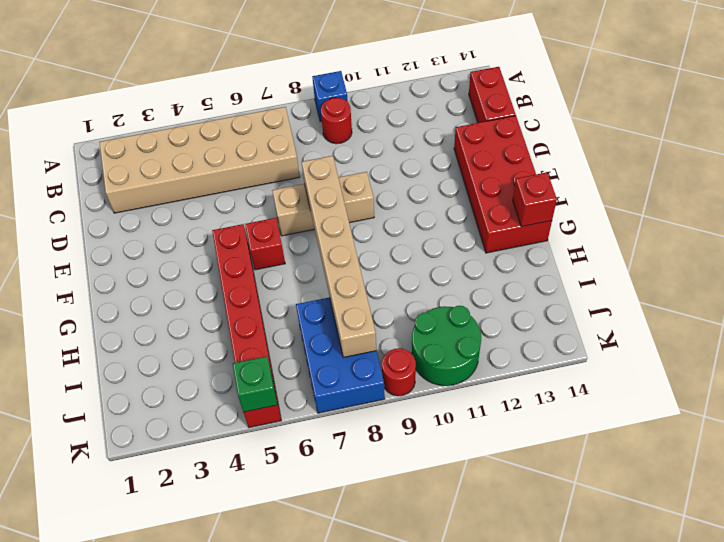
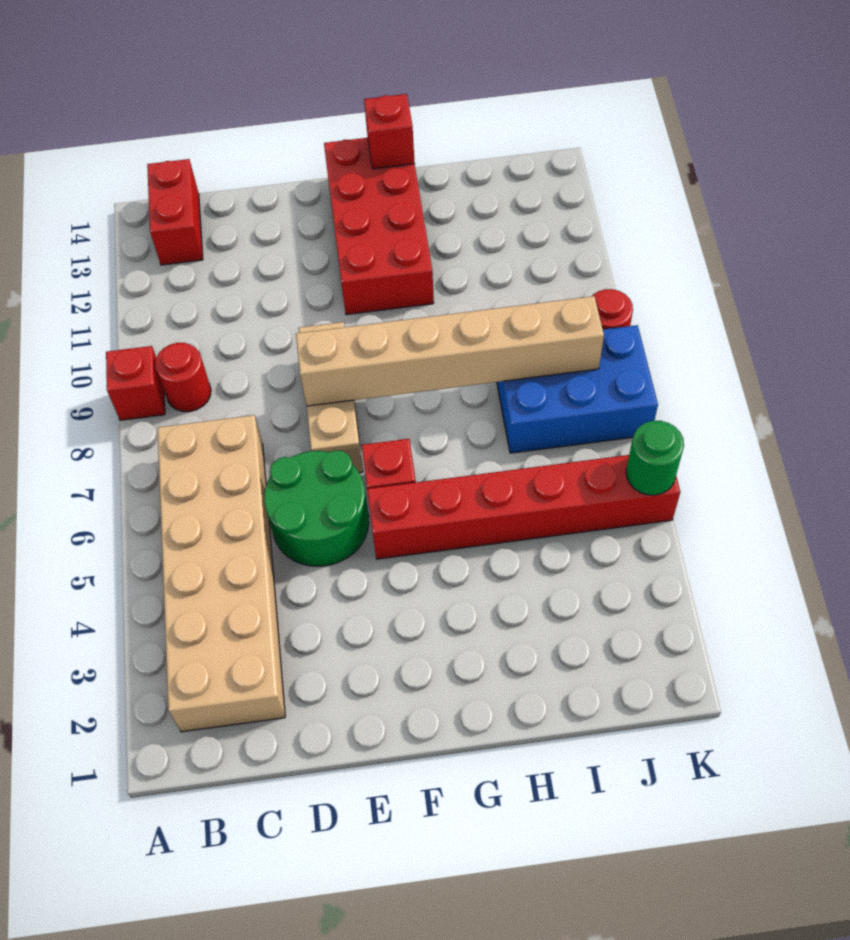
blue 1x1 brick [312,71,348,121] -> red 1x1 brick [106,346,165,420]
red 1x2 brick [469,67,516,123] -> red 1x2 brick turned to [147,159,203,265]
red 2x4 brick [454,116,552,253] -> red 2x4 brick turned to [324,138,434,315]
green 2x2 round brick [412,306,481,386] -> green 2x2 round brick moved to [264,450,369,566]
green 1x1 brick [233,356,277,412] -> green 1x1 round brick [626,421,684,495]

